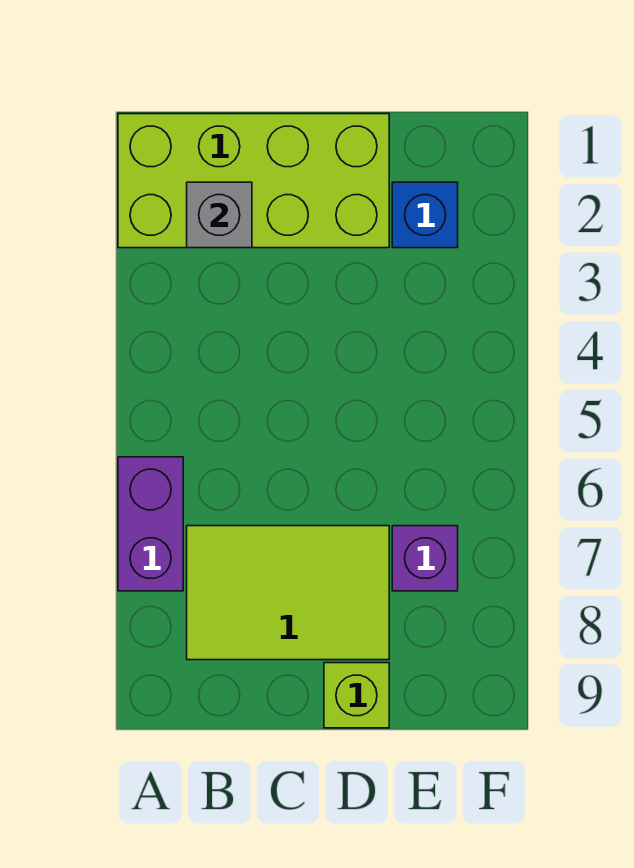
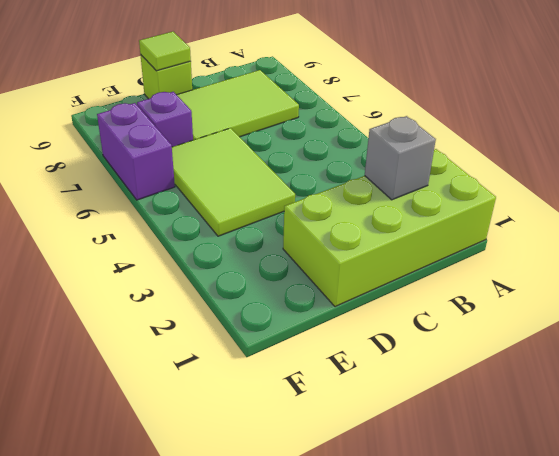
purple 1x2 brick [118,457,183,591] -> purple 1x2 brick moved to [97,103,175,200]
none -> lime 2x3 tile [172,128,295,236]
none -> lime 1x1 tile [139,32,191,71]
blue 1x1 brick [392,182,458,248] -> none

